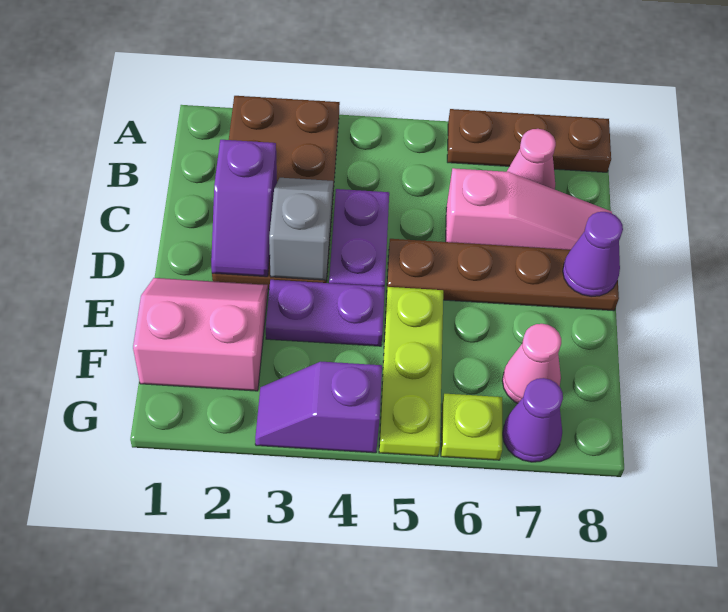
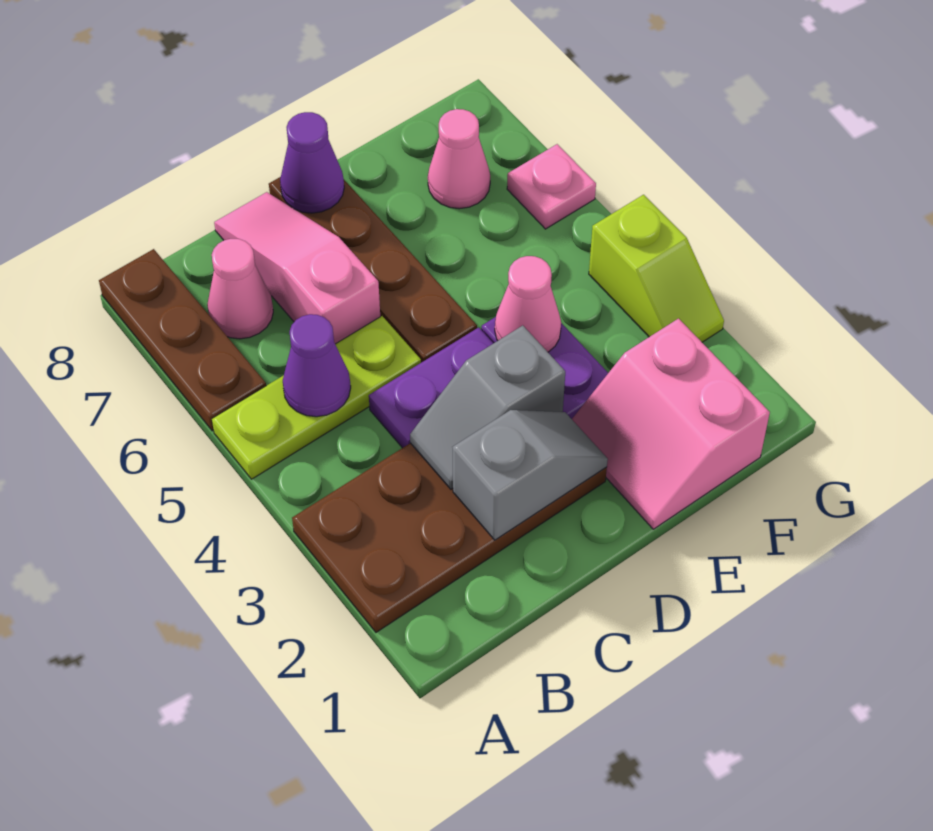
purple 1x2 slope [211,140,277,277] -> grey 1x2 slope [452,410,608,540]
none -> pink 1x1 cone [495,256,561,352]
lime 1x3 plate [379,287,443,456] -> lime 1x3 plate moved to [212,316,421,479]
purple 1x2 slope [255,362,382,453] -> lime 1x2 slope [589,195,724,342]
lime 1x1 plate [441,394,502,460] -> pink 1x1 plate [507,144,596,229]
purple 1x1 cone [502,378,563,462] -> purple 1x1 cone moved to [283,314,351,417]

